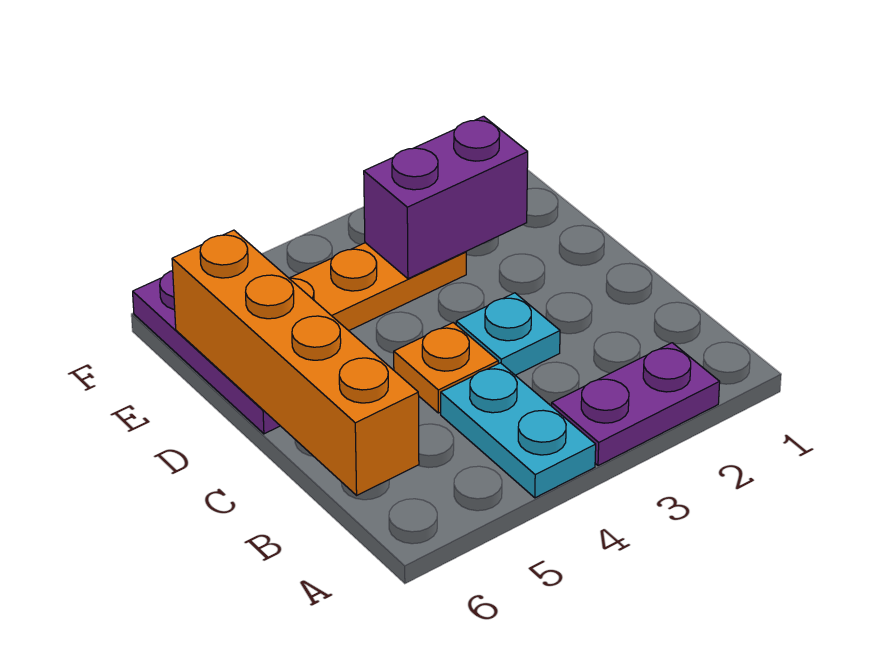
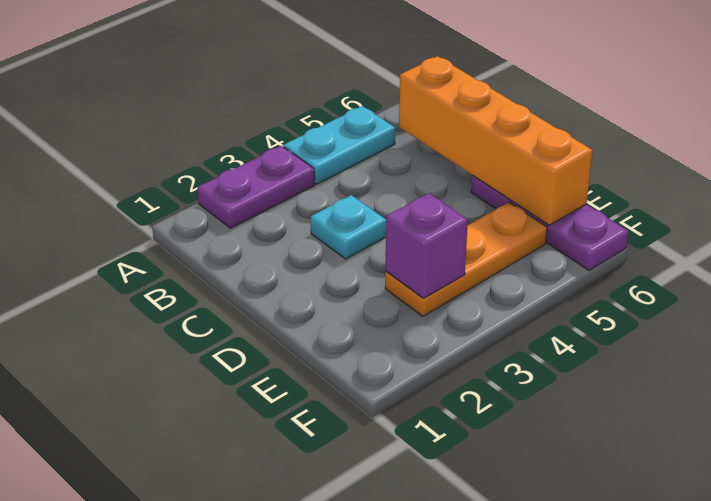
cyan 1x2 plate [441,363,596,498] -> cyan 1x2 plate turned to [284,106,395,184]
orange 1x1 plate [394,323,498,413] -> none
purple 1x2 brick [364,116,528,279] -> purple 1x1 brick [386,193,468,298]

